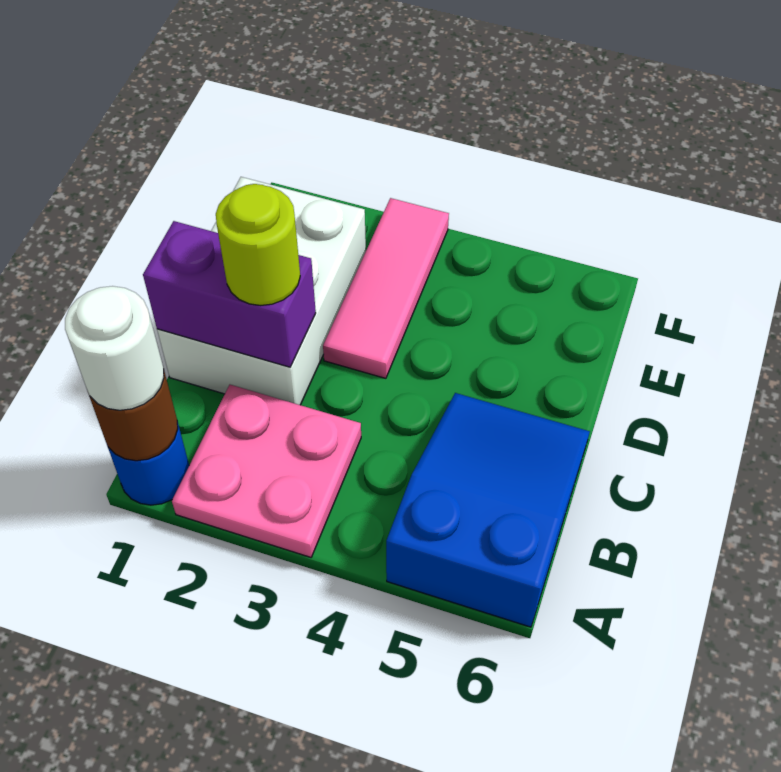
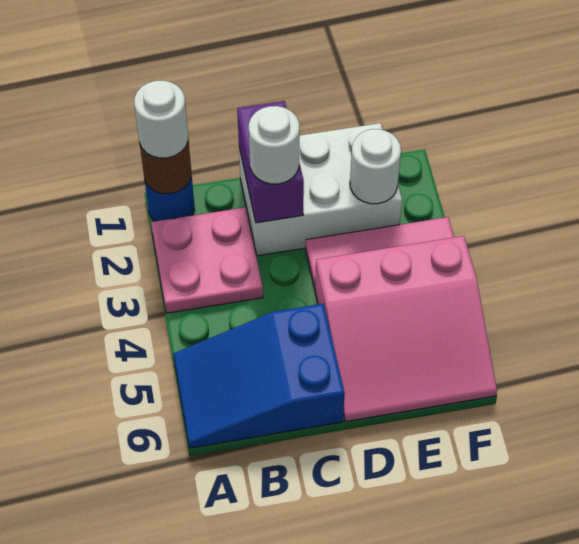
blue 2x3 slope [386,393,590,627] -> blue 2x3 slope turned to [173,304,345,448]
lime 1x1 round brick [216,184,300,305] -> white 1x1 round brick [249,106,300,184]
none -> pink 3x3 slope [315,236,497,422]
none -> white 1x1 round brick [350,129,401,204]

